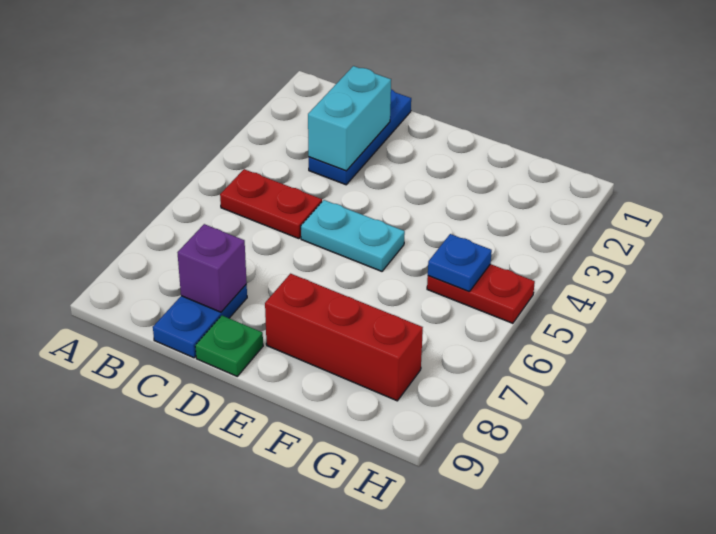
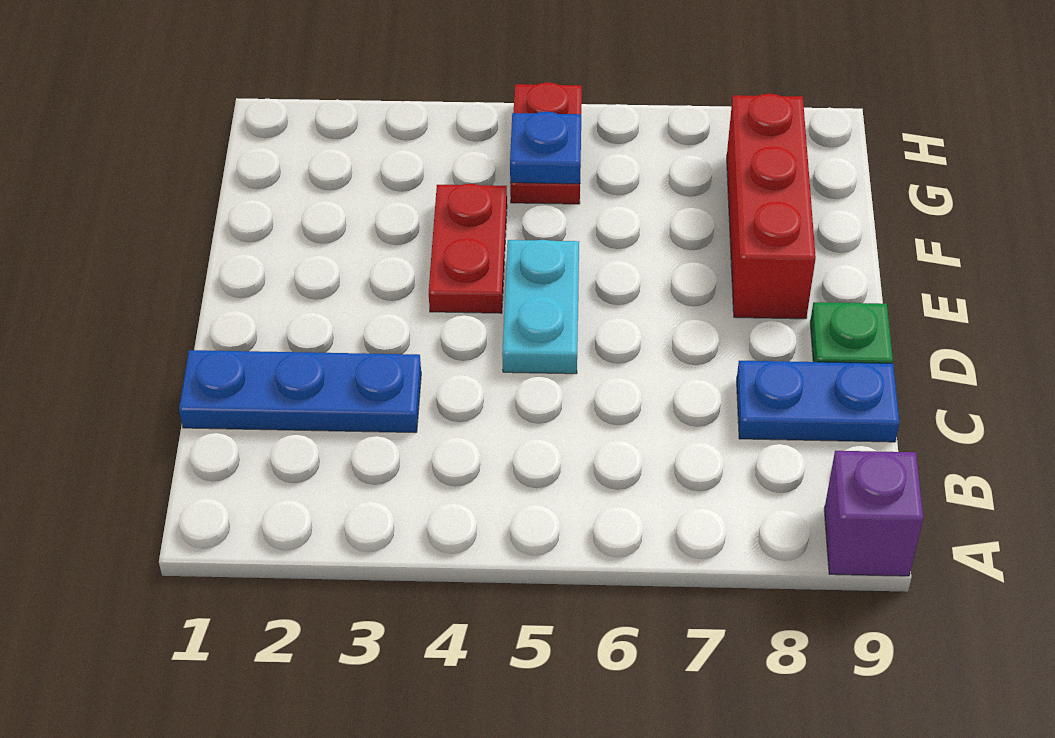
red 1x2 plate [220,169,322,239] -> red 1x2 plate moved to [429,184,507,313]
cyan 1x2 brick [308,66,391,171] -> none
purple 1x1 brick [177,224,247,312] -> purple 1x1 brick moved to [824,451,923,576]

